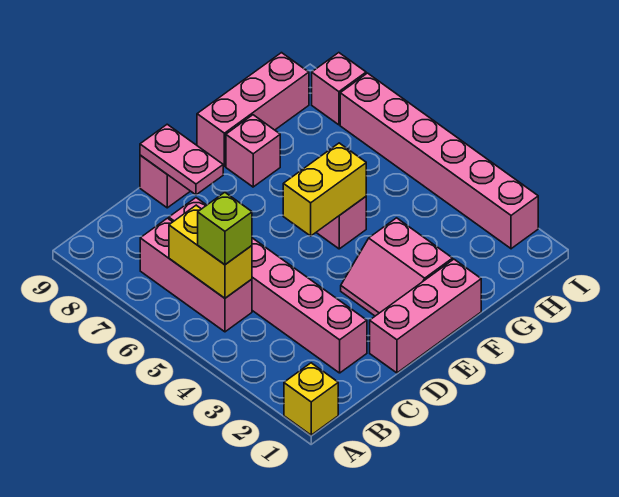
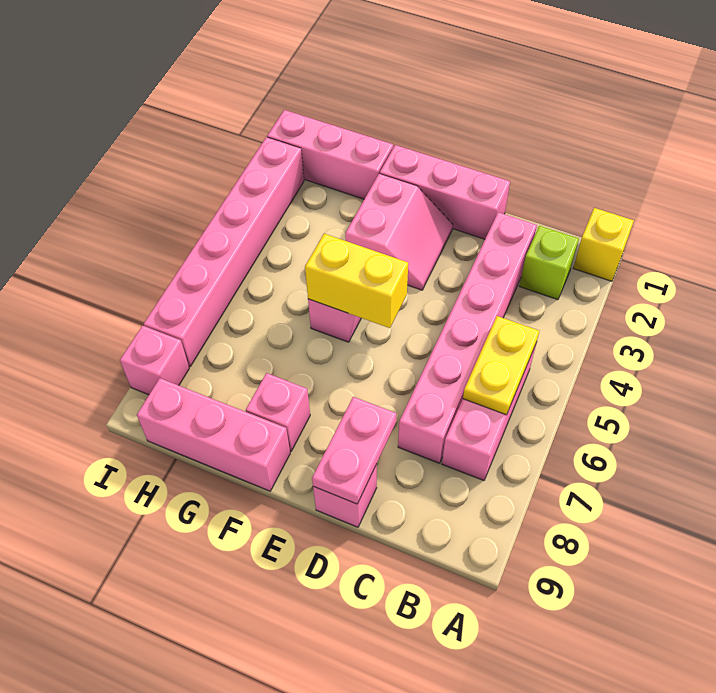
yellow 1x2 brick [169,205,252,298] -> yellow 1x2 plate [463,316,539,415]
lime 1x1 brick [198,192,252,265] -> lime 1x1 brick moved to [520,226,579,300]
none -> pink 1x3 brick [267,110,393,199]

